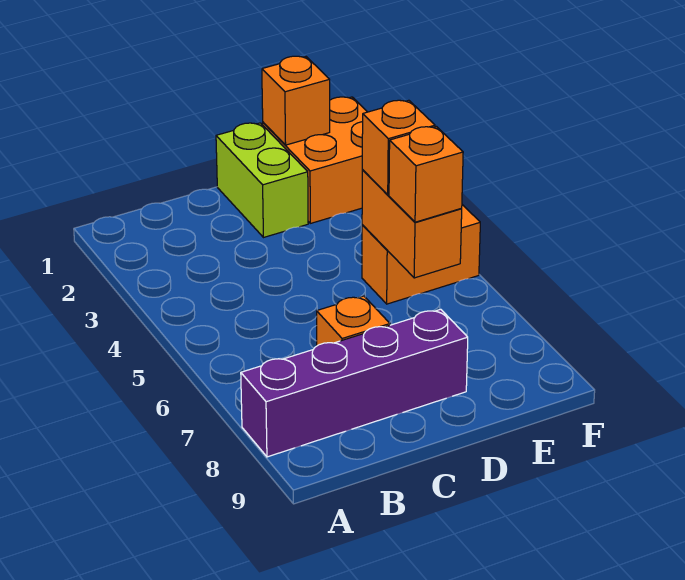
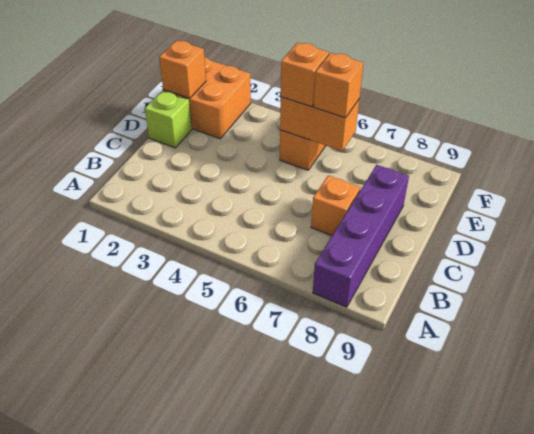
lime 1x2 brick [216,123,308,238] -> lime 1x1 brick [145,91,192,148]

